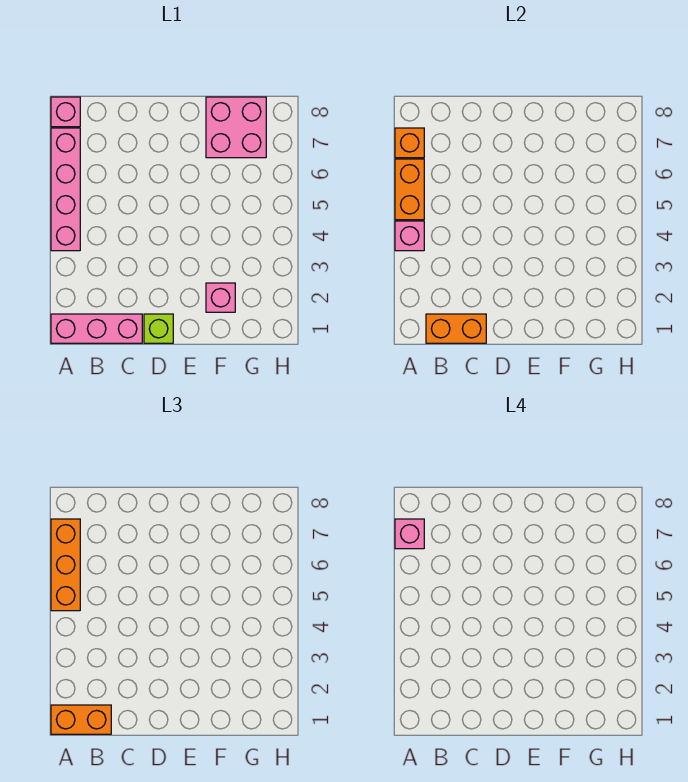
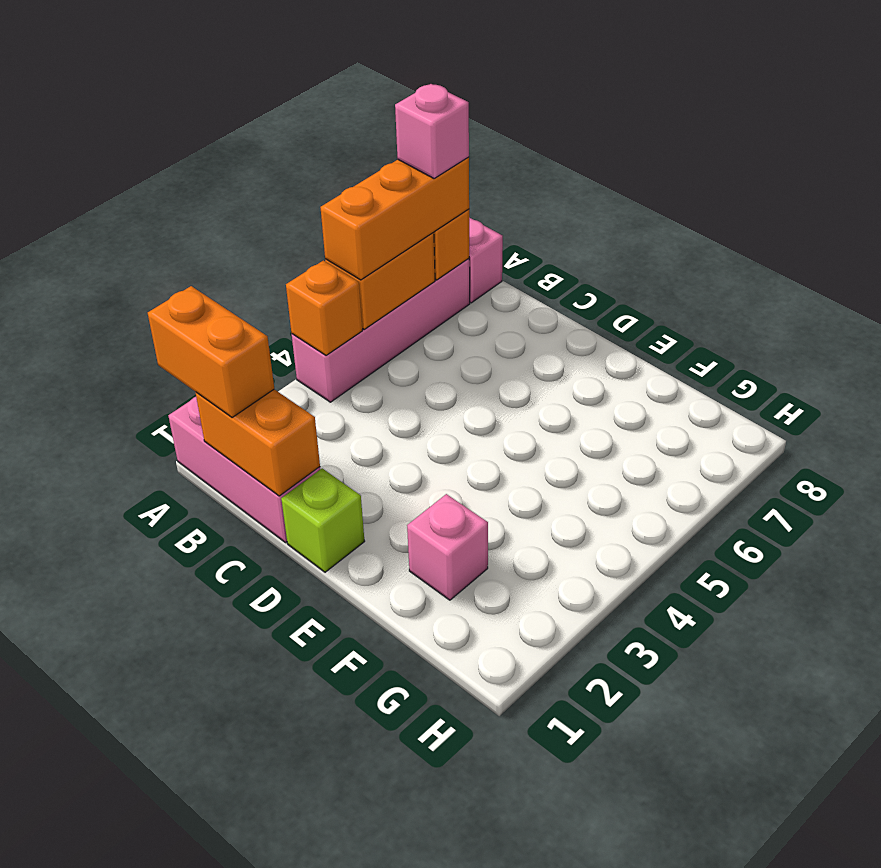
pink 1x1 brick [395,221,424,251] -> orange 1x1 brick [286,260,362,355]
pink 2x2 brick [206,97,266,158] -> none

